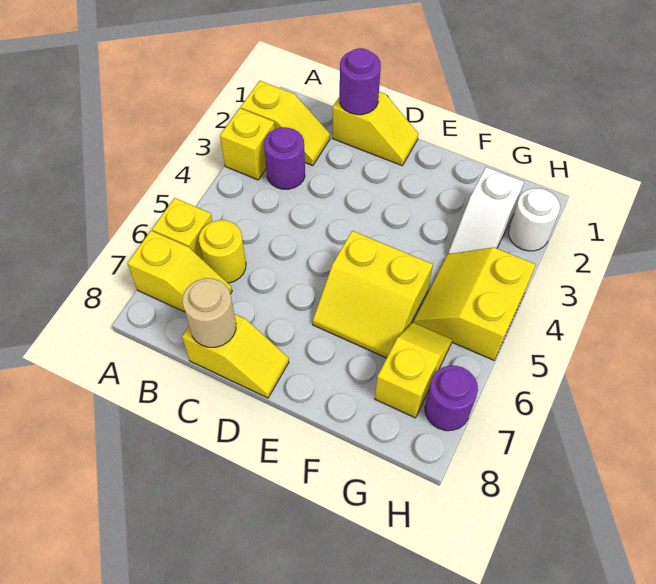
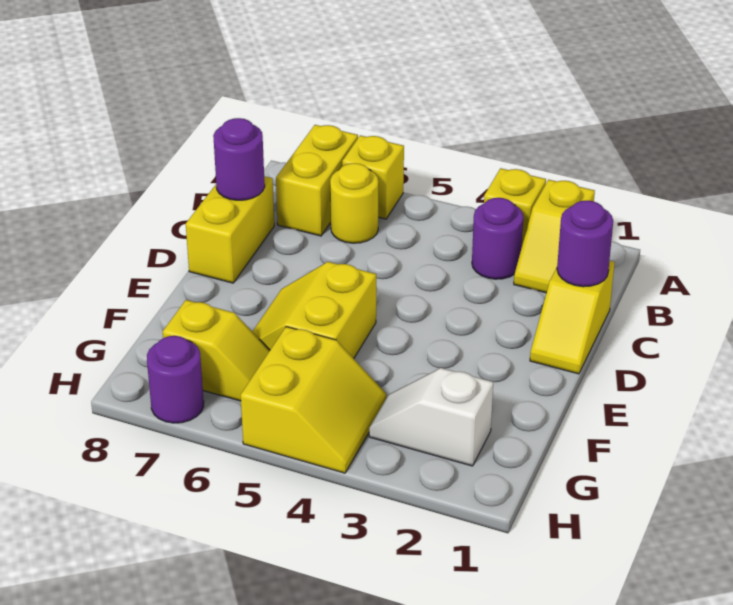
yellow 1x2 slope [127,231,232,312] -> yellow 1x2 brick [276,125,358,236]
yellow 1x2 slope [182,314,289,398] -> yellow 1x2 brick [186,176,274,283]
tan 1x1 round brick [182,278,236,347] -> purple 1x1 round brick [213,118,265,200]
yellow 2x2 slope [413,247,536,360] -> yellow 2x2 slope turned to [241,327,386,473]
white 1x1 round brick [509,188,560,251] -> none

